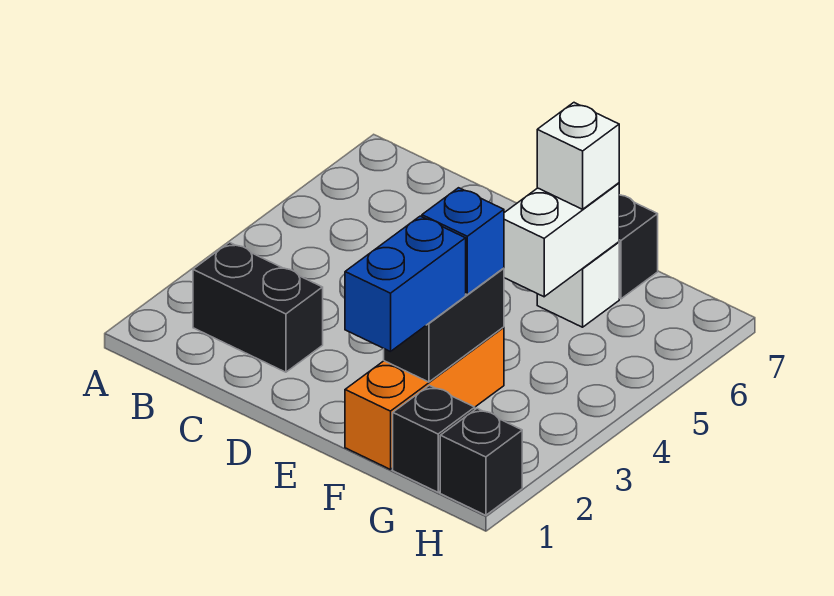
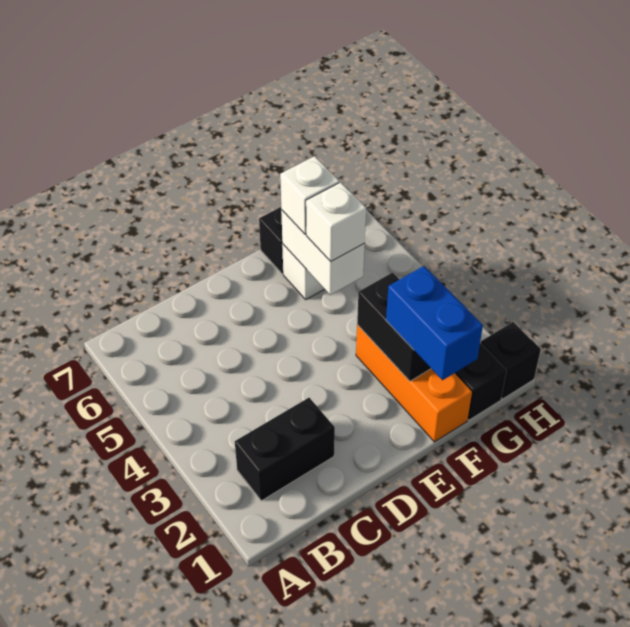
blue 1x1 brick [422,188,504,295] -> none
none -> white 1x1 brick [306,182,366,261]

